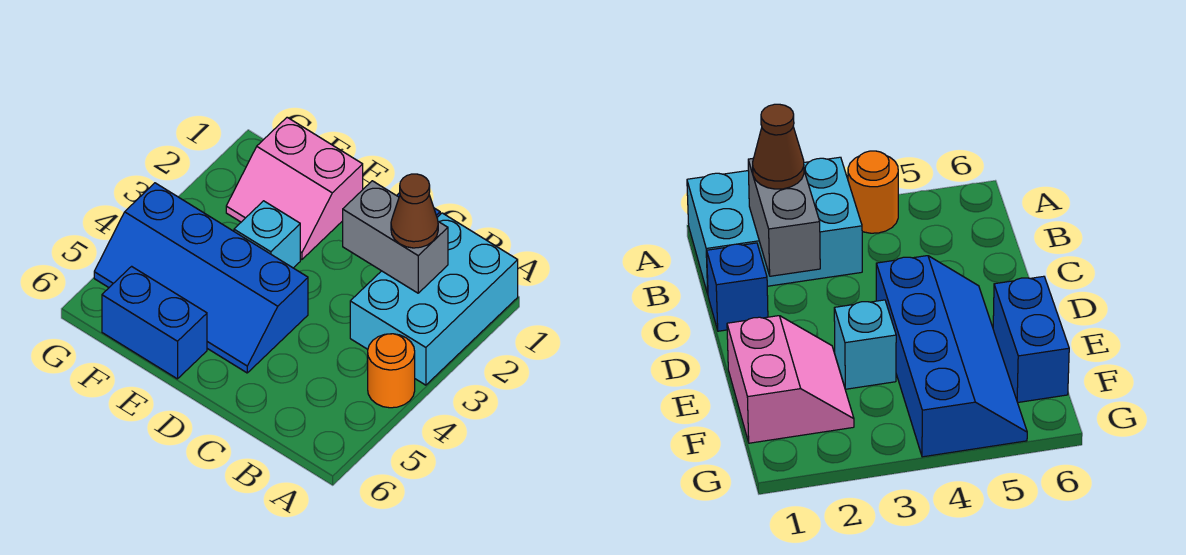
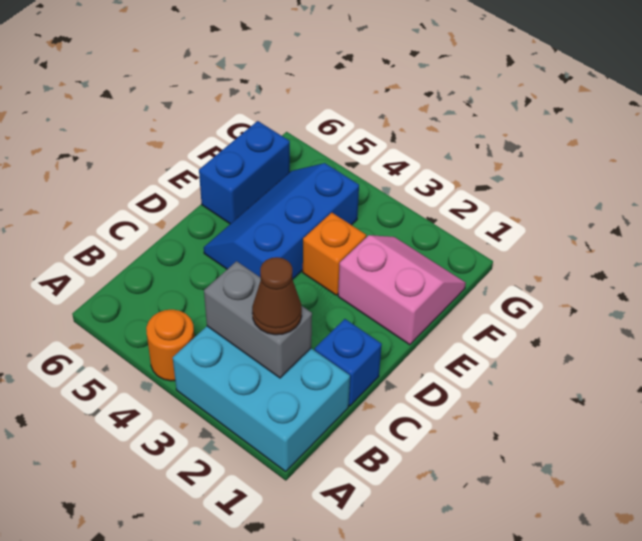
grey 1x2 brick [343,181,448,293] -> grey 1x2 brick turned to [204,261,312,378]
blue 2x4 slope [94,183,308,373] -> blue 2x3 slope [204,163,359,280]
pink 2x2 slope [226,117,363,260] -> pink 2x2 slope turned to [338,235,466,345]
cyan 1x1 brick [234,201,300,268] -> orange 1x1 brick [303,213,366,295]

